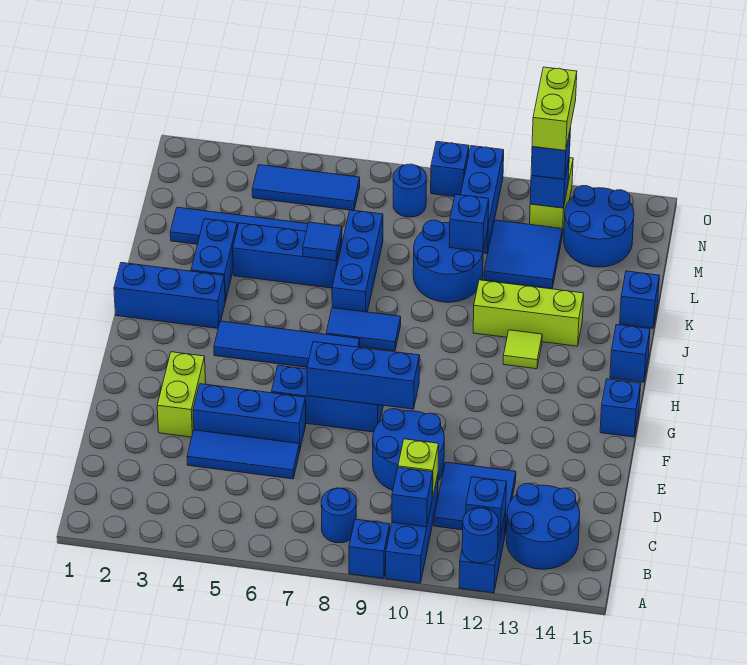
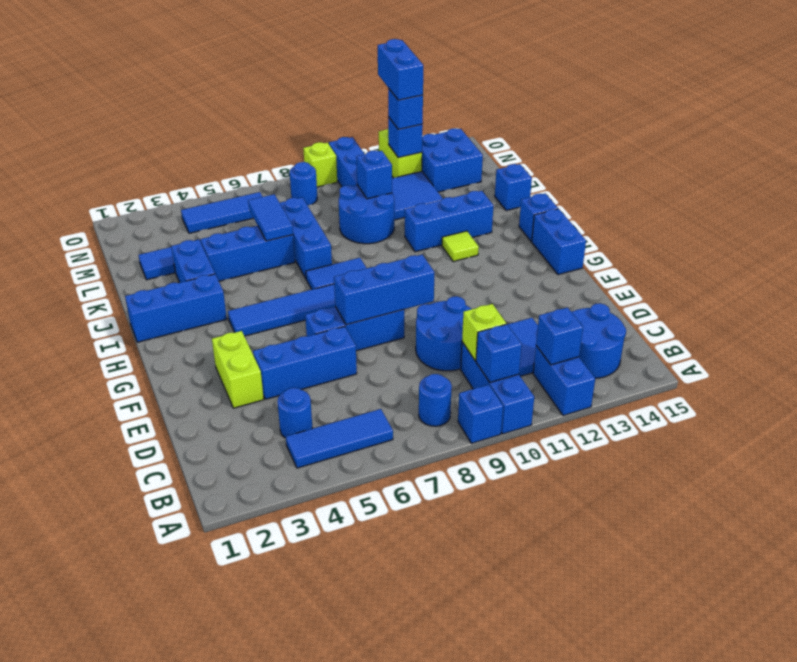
blue 1x1 round brick [462,508,498,563] -> blue 1x1 round brick moved to [277,388,312,438]
blue 1x3 tile [187,430,300,479] -> blue 1x3 tile moved to [286,409,393,468]
blue 1x1 brick [600,379,641,437] -> blue 1x2 brick [532,209,586,275]
lime 1x3 brick [473,280,584,346] -> blue 1x3 brick [405,191,494,252]
blue 1x1 tile [303,222,342,260] -> blue 1x2 tile [248,194,293,241]
blue 2x2 round brick [564,186,634,267] -> blue 2x2 brick [422,128,483,192]
lime 1x2 brick [532,67,577,151] -> blue 1x2 brick [378,39,423,100]
blue 1x1 brick [431,141,469,197] -> lime 1x1 brick [303,142,337,187]

